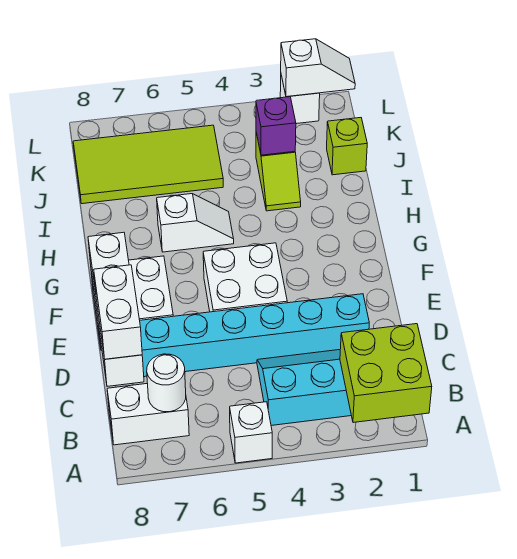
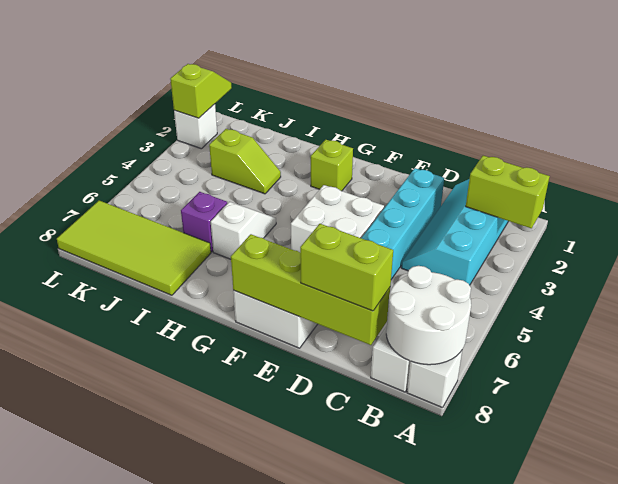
lime 2x2 brick [340,324,432,423] -> lime 1x2 brick [466,156,550,228]
white 1x1 brick [230,402,272,463] -> white 1x1 brick moved to [407,351,462,408]
white 1x1 round brick [147,354,186,412] -> white 2x2 round brick [386,266,471,365]
white 1x4 brick [88,232,144,386] -> lime 1x4 brick [231,234,390,345]
white 1x2 brick [94,265,142,359] -> lime 1x2 brick [300,224,393,311]
lime 1x1 brick [327,118,367,175] -> lime 1x1 brick moved to [311,140,353,191]
purple 1x1 brick [256,97,296,155] -> purple 1x1 brick moved to [181,192,228,252]
lime 2x4 tile [73,125,223,204] -> lime 2x4 tile turned to [57,201,211,295]
white 1x2 slope [281,39,355,97] -> lime 1x2 slope [170,64,232,118]

